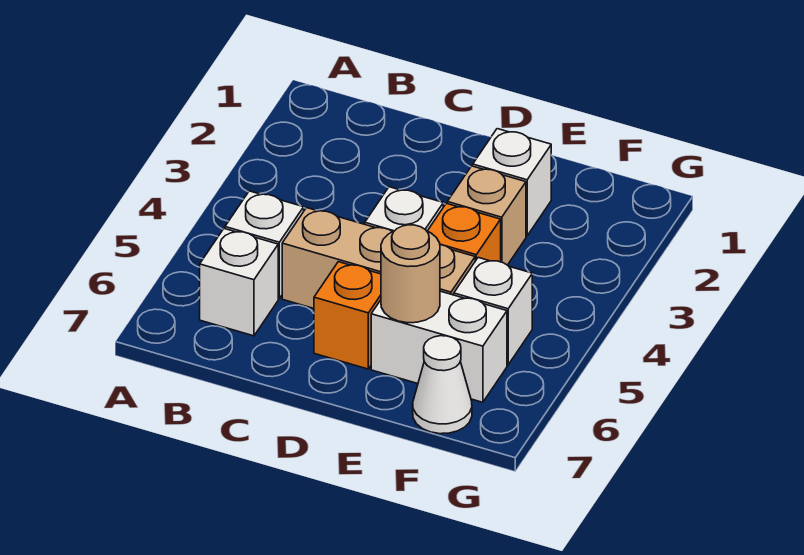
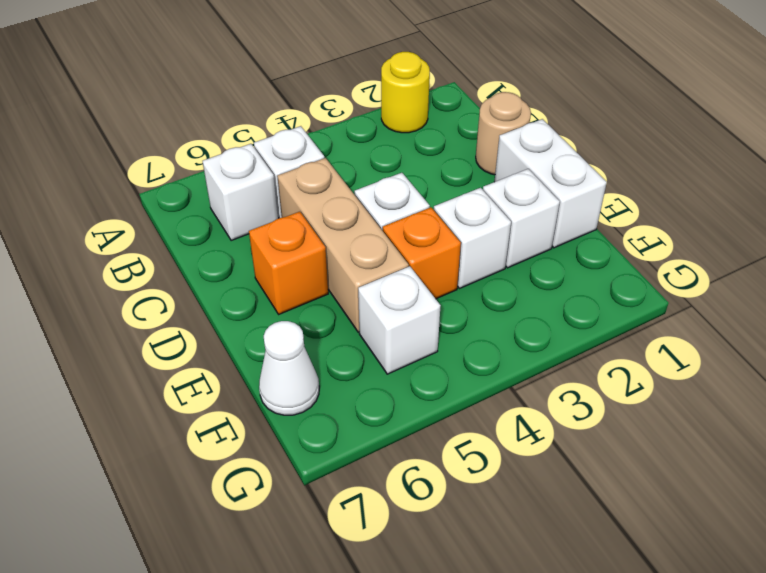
none -> yellow 1x1 round brick [381,52,430,133]
tan 1x1 brick [447,166,526,265] -> white 1x1 brick [434,188,511,289]
white 1x2 brick [371,291,507,402] -> white 1x2 brick moved to [494,119,607,248]
tan 1x1 round brick [381,225,440,323] -> tan 1x1 round brick moved to [476,92,531,175]

